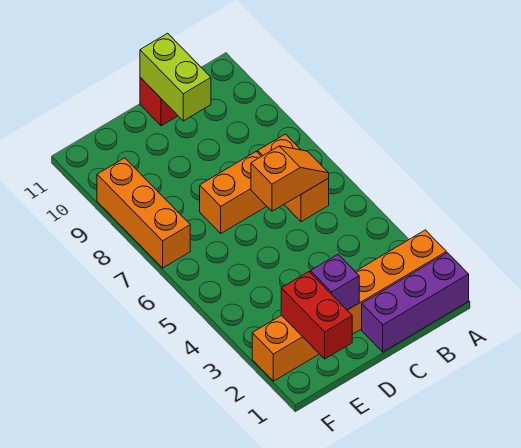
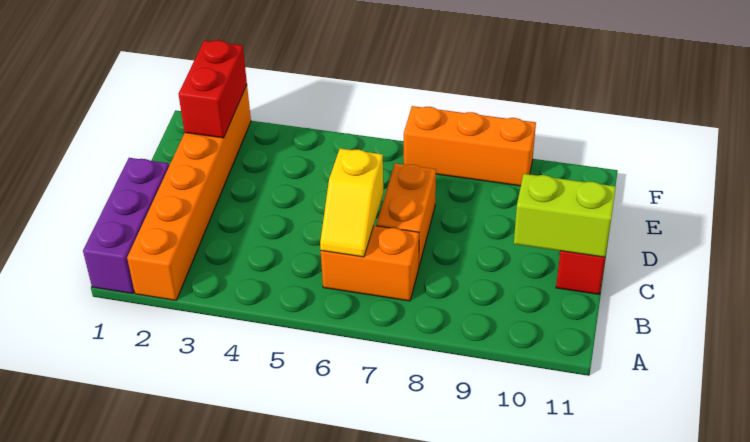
orange 1x2 slope [251,146,329,211] -> yellow 1x2 slope [320,148,383,257]
purple 1x1 brick [310,255,359,310] -> none
red 1x2 brick [281,272,352,359] -> red 1x2 brick turned to [179,40,247,138]

